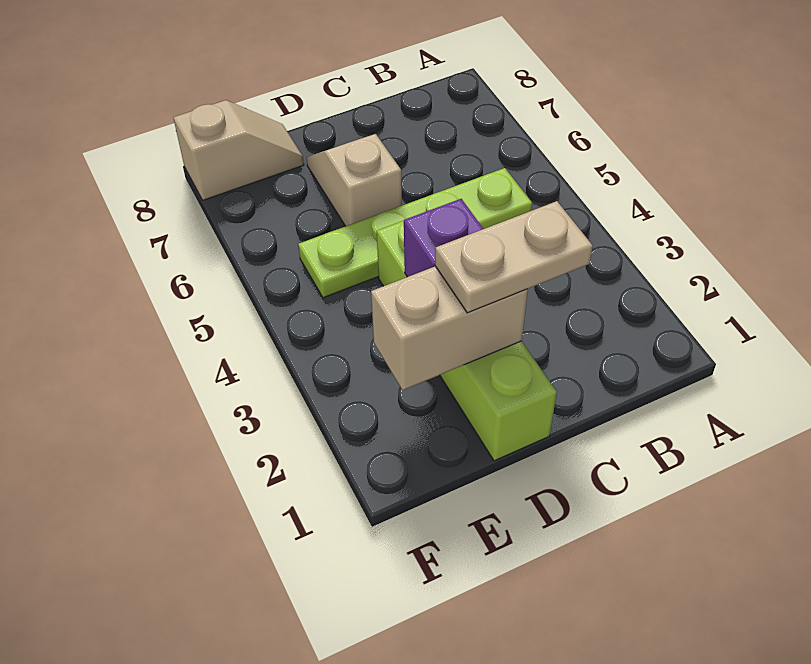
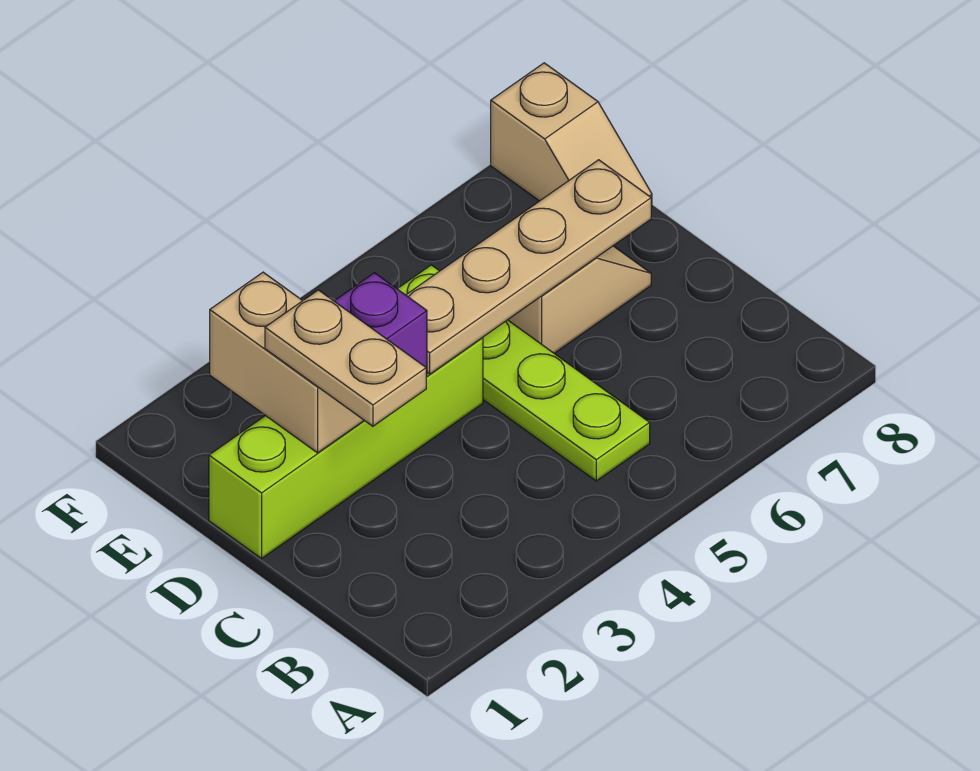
none -> tan 1x4 plate [406,160,651,374]

